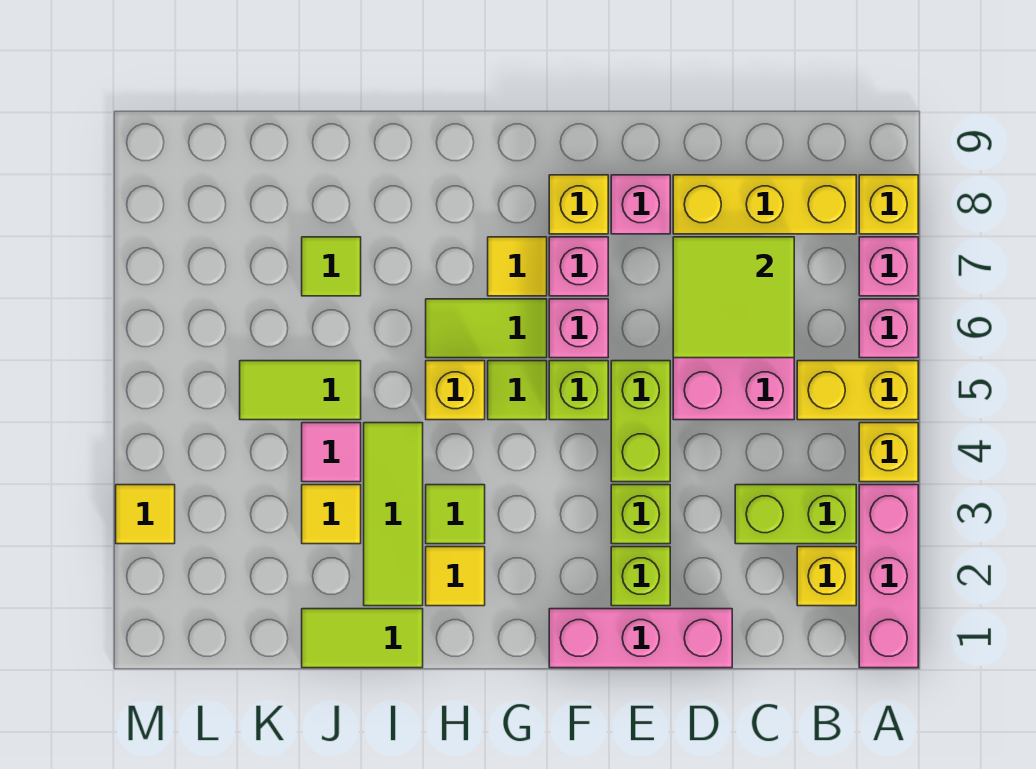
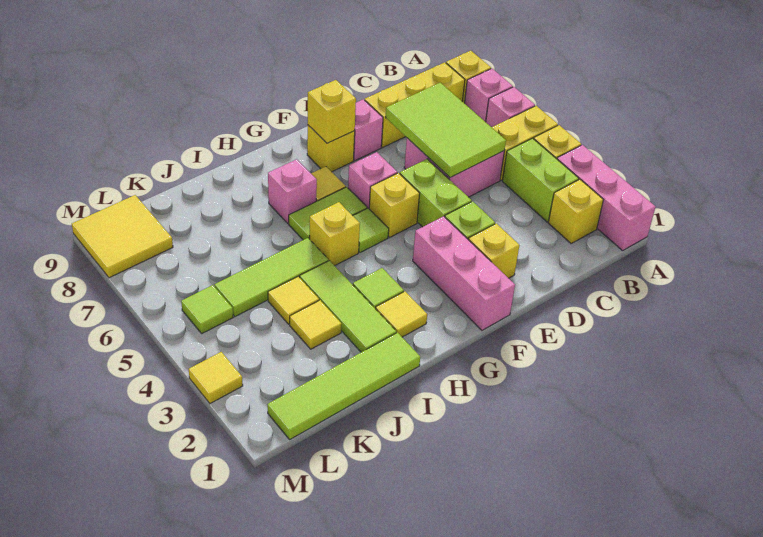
lime 1x2 brick [735,485,856,544] -> lime 1x2 brick turned to [502,138,579,222]
lime 2x2 tile [673,237,794,358] -> lime 2x3 tile [386,83,506,178]
pink 1x3 brick [549,609,732,668] -> pink 1x3 brick turned to [413,216,515,330]
lime 1x1 brick [611,547,670,606] -> yellow 1x1 brick [468,223,520,278]
lime 1x1 brick [549,361,608,420] -> yellow 1x1 brick [369,173,420,238]
pink 1x1 brick [549,237,608,296] -> pink 1x1 brick moved to [268,159,317,223]
none -> yellow 1x1 brick [308,80,356,143]
lime 1x2 tile [302,609,423,668] -> lime 1x4 tile [267,332,420,439]
pink 1x1 tile [302,423,361,482] -> yellow 1x1 tile [268,277,319,324]
lime 1x2 tile [240,361,361,420] -> lime 1x3 tile [214,238,328,317]
lime 1x1 tile [302,237,361,296] -> lime 1x1 tile moved to [181,285,233,333]
none -> yellow 2x2 tile [72,195,173,278]

